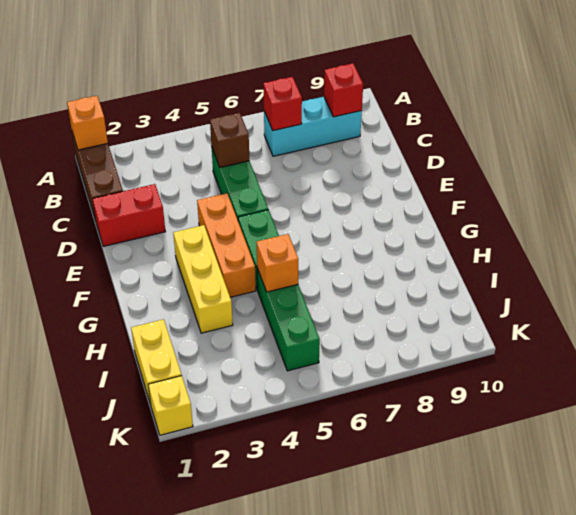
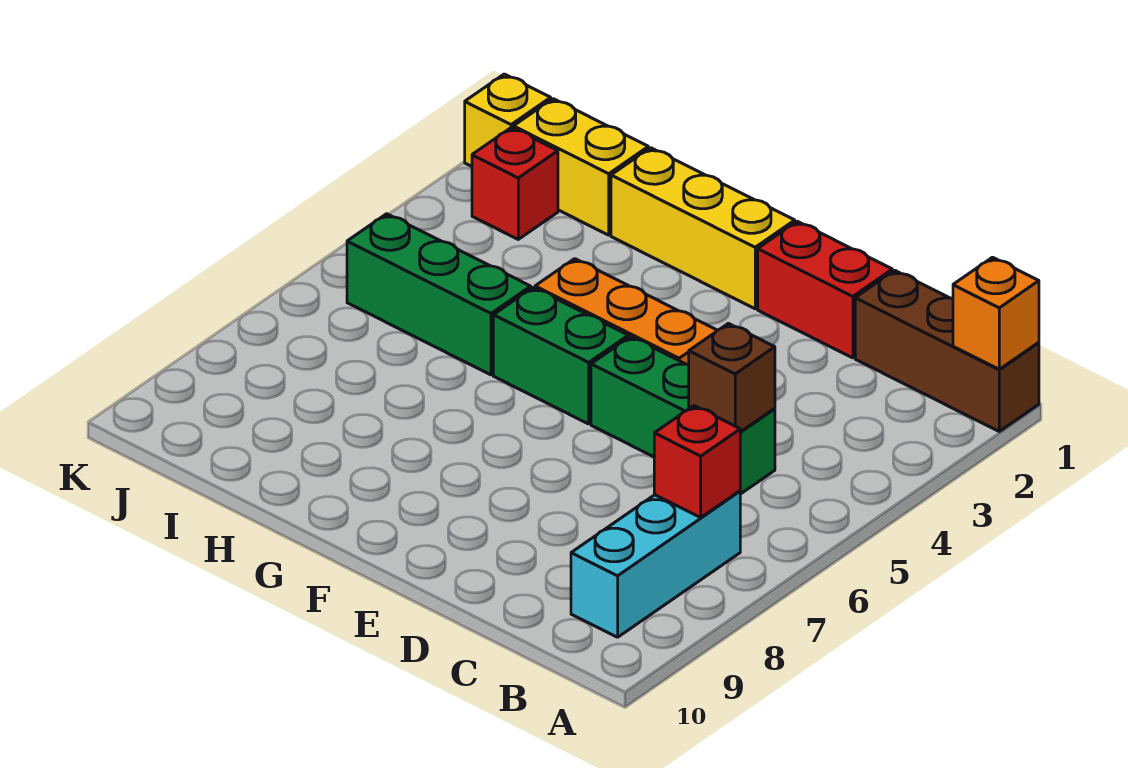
red 1x1 brick [324,63,363,117] -> red 1x1 brick moved to [472,128,558,239]
red 1x2 brick [92,184,165,246] -> red 1x2 brick turned to [758,221,892,358]
yellow 1x3 brick [173,225,233,333] -> yellow 1x3 brick moved to [611,148,795,309]
orange 1x1 brick [257,234,298,292] -> none

